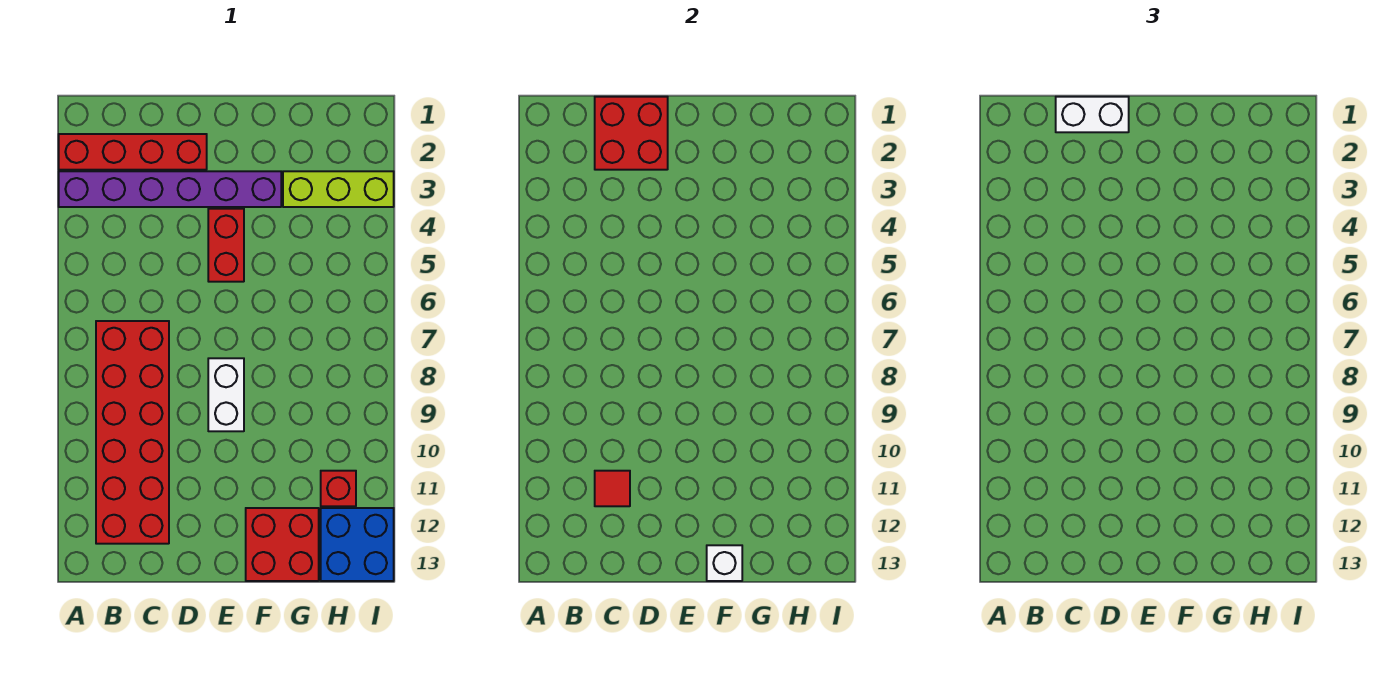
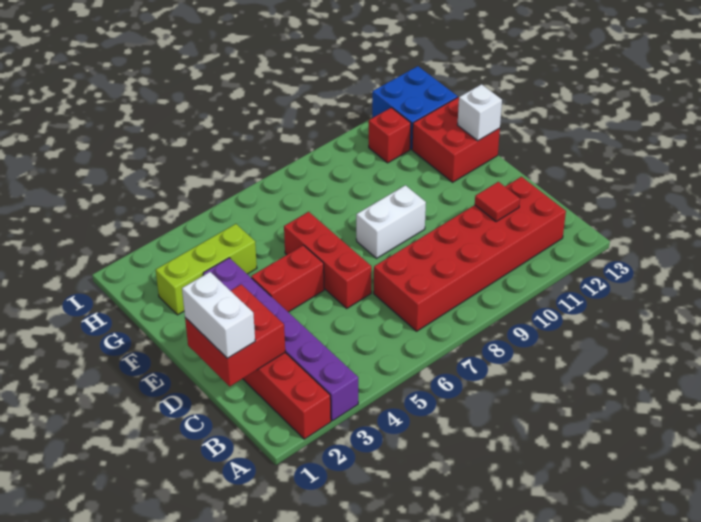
none -> red 1x3 brick [284,212,372,308]
lime 1x3 brick [283,171,394,207] -> lime 1x3 brick turned to [156,224,257,315]

